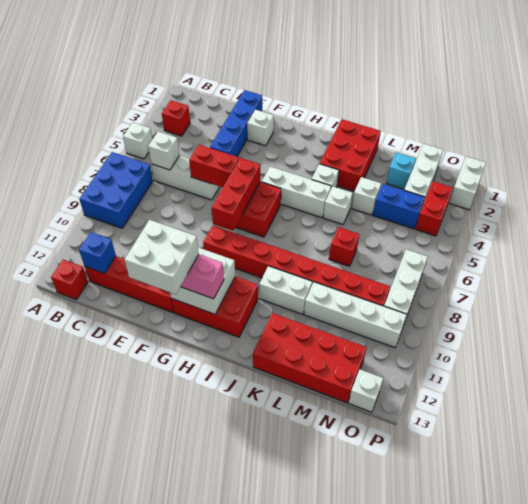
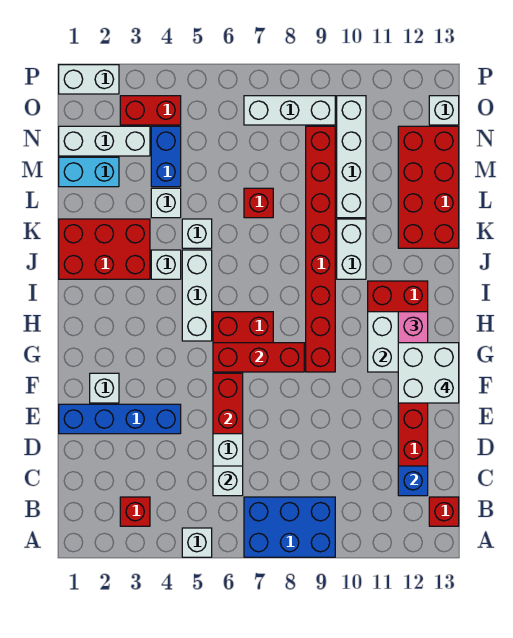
cyan 1x1 brick [386,153,416,189] -> cyan 1x2 brick [59,157,119,187]

